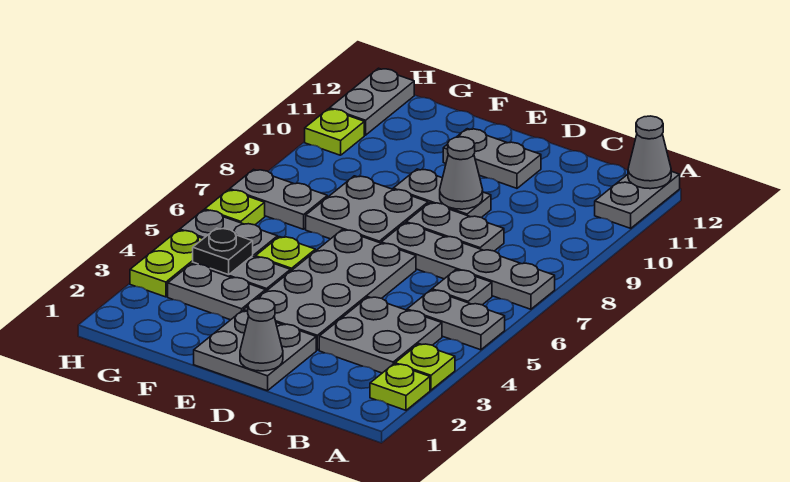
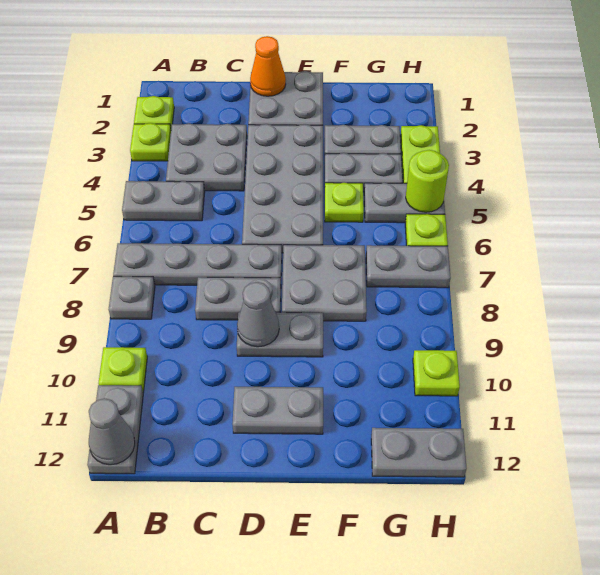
none -> lime 1x1 plate [99,347,147,393]
grey 1x1 plate [432,270,492,305] -> grey 1x1 plate moved to [109,276,155,319]
grey 1x1 cone [240,299,283,371] -> orange 1x1 cone [250,36,286,96]
black 1x1 plate [193,228,253,275] -> none
none -> lime 1x1 round brick [406,150,449,212]
grey 1x2 plate [330,68,414,135] -> grey 1x2 plate turned to [371,428,467,477]

